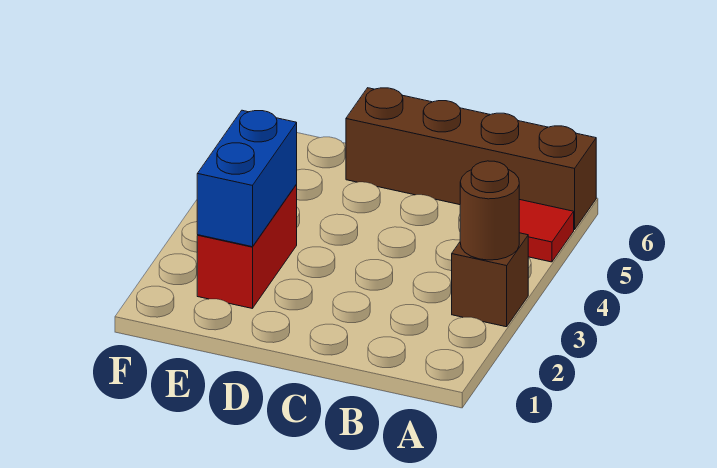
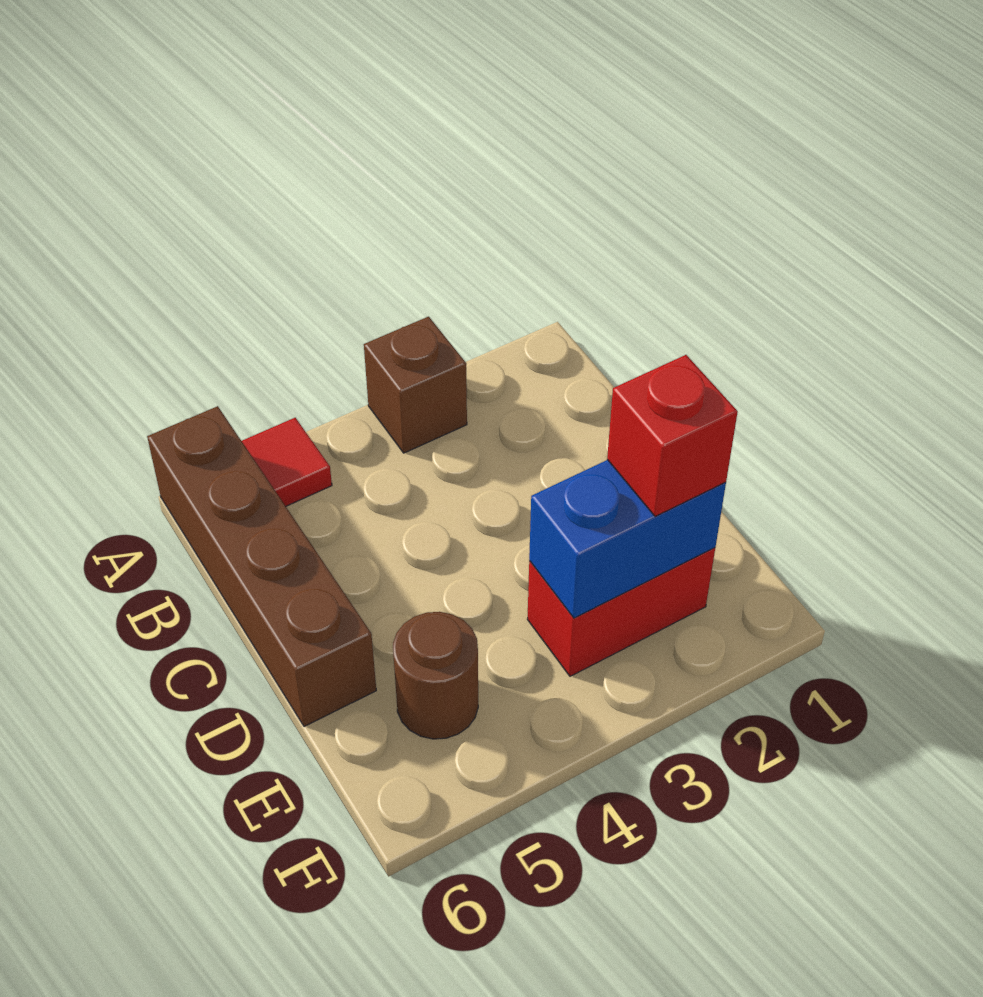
brown 1x1 round brick [460,161,519,260] -> brown 1x1 round brick moved to [393,612,478,739]
none -> red 1x1 brick [607,355,738,517]

